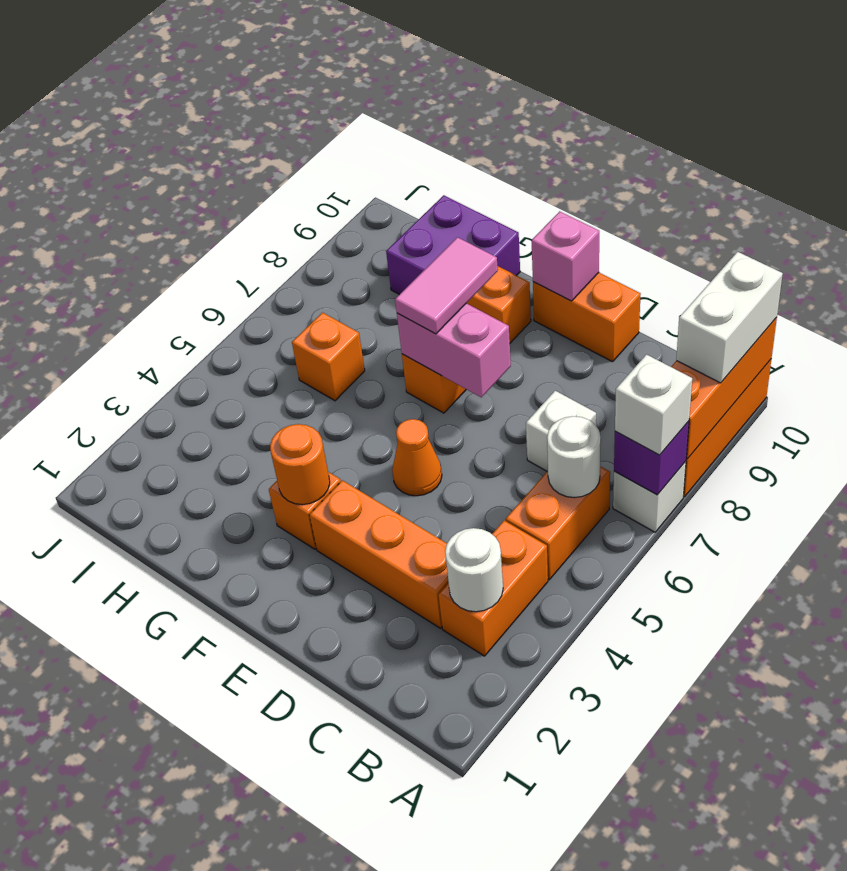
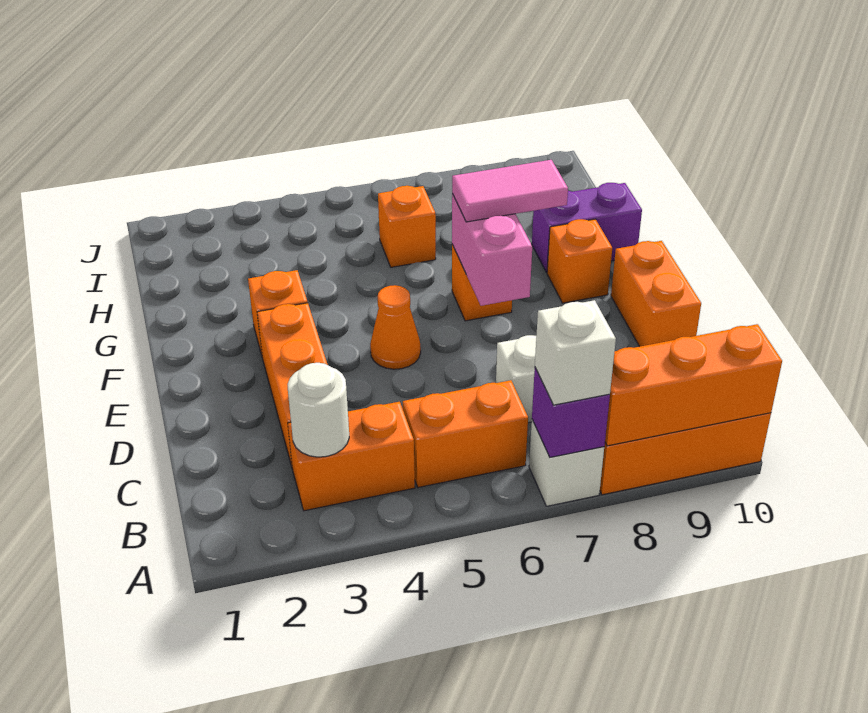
white 1x2 brick [676,252,783,383] -> none
white 1x1 round brick [547,416,601,498] -> none
pink 1x1 brick [532,211,599,301] -> none
orange 1x1 round brick [270,424,330,505] -> none
purple 2x2 brick [386,195,520,295] -> purple 1x2 brick [532,183,642,272]

